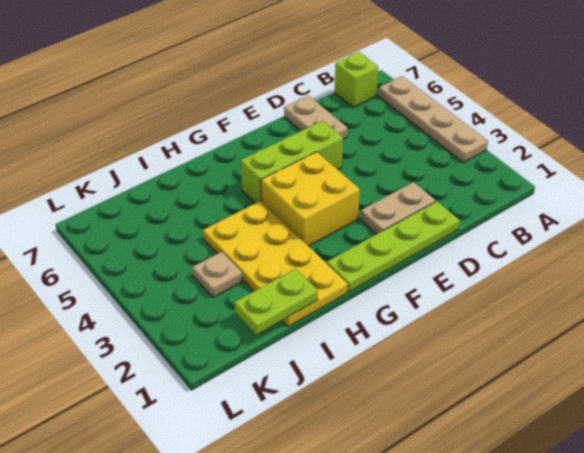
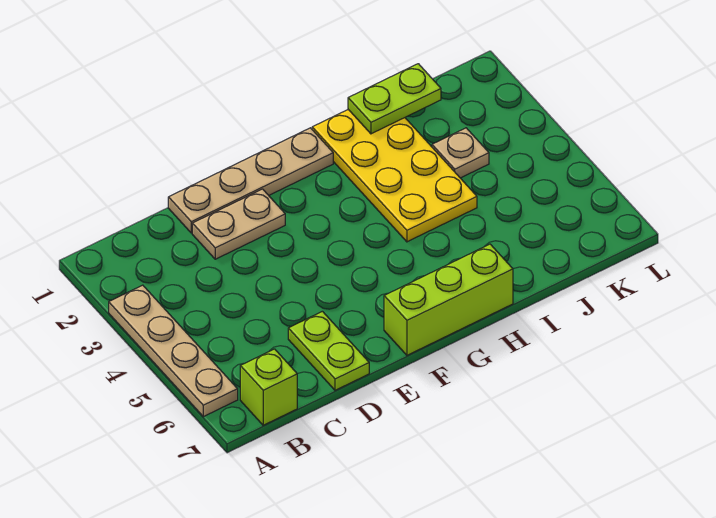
lime 1x4 plate [327,201,460,292] -> tan 1x4 plate [168,128,333,233]
tan 1x2 plate [284,96,347,139] -> lime 1x2 plate [288,311,369,390]
lime 1x3 brick [241,121,343,203] -> lime 1x3 brick moved to [384,244,513,355]
yellow 2x2 brick [261,152,360,246] -> none

